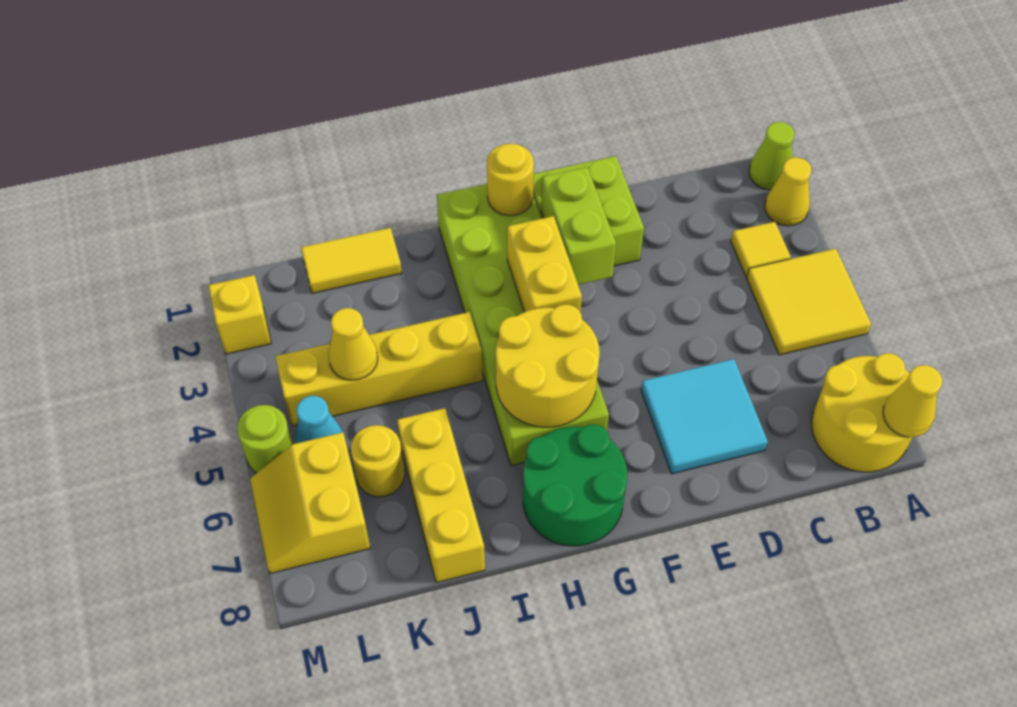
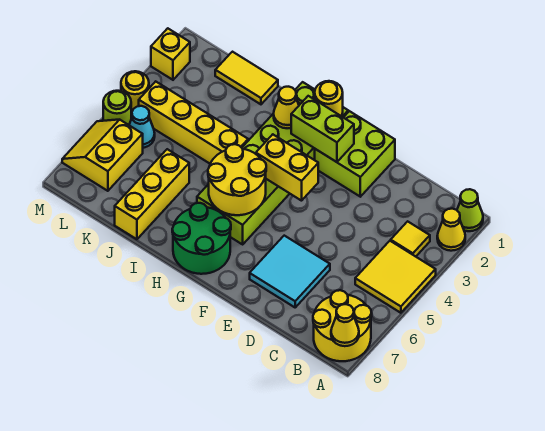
lime 1x2 brick [541,167,616,285] -> lime 1x2 brick turned to [291,96,354,162]
yellow 1x2 brick [507,216,582,313] -> yellow 1x2 brick turned to [256,135,318,201]
yellow 1x1 cone [328,308,378,380] -> yellow 1x1 cone moved to [274,87,299,128]
yellow 1x1 round brick [351,425,405,497] -> yellow 1x1 round brick moved to [121,71,149,114]

